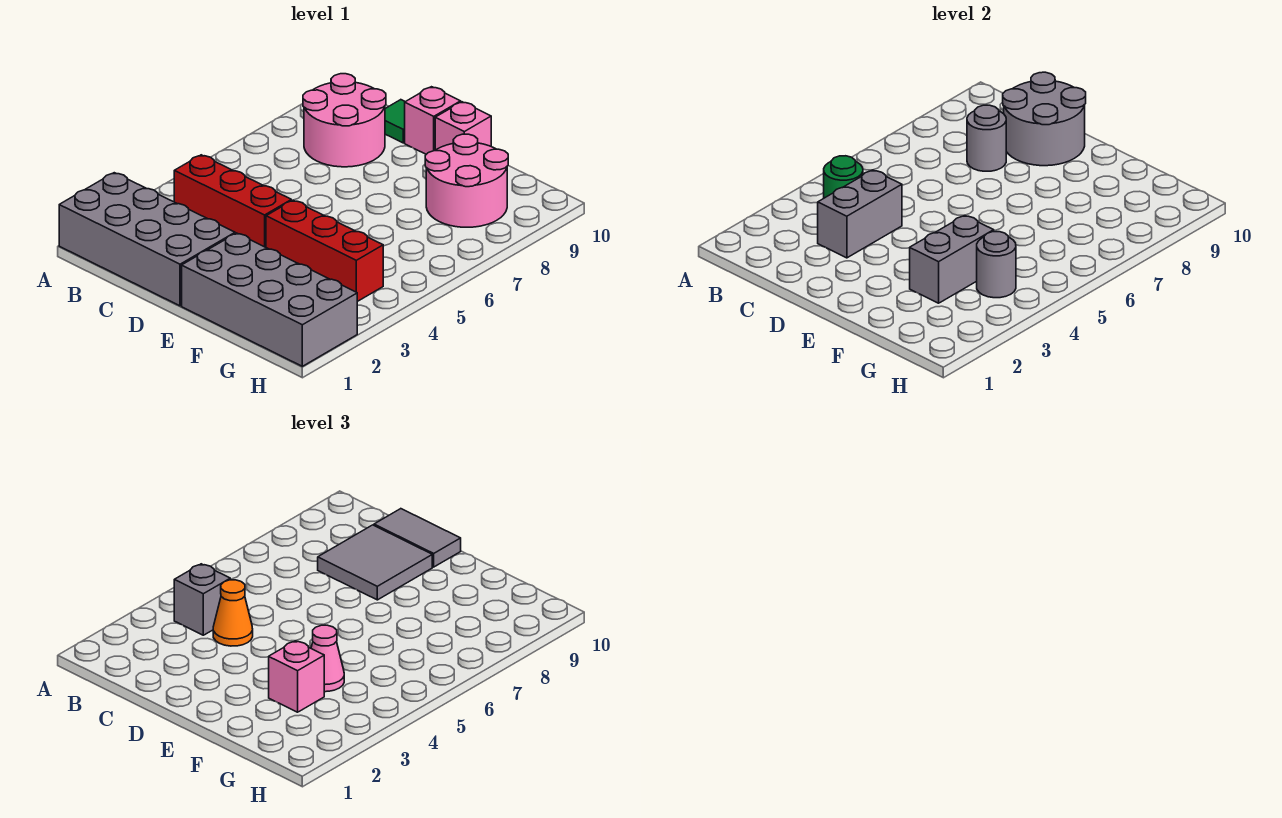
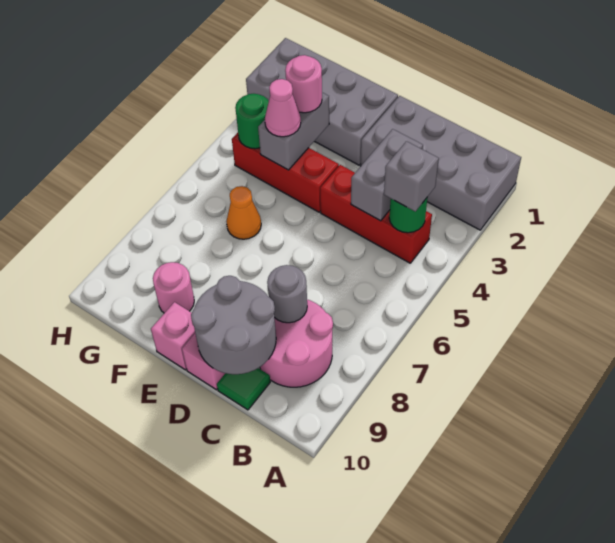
orange 1x1 cone [213,580,253,646] -> orange 1x1 cone moved to [226,186,261,239]
grey 2x2 tile [318,525,432,600] -> none
grey 1x2 tile [374,509,461,567] -> none
pink 1x1 brick [269,641,324,712] -> pink 1x1 round brick [285,55,322,113]
pink 2x2 round brick [425,134,508,227] -> pink 1x1 round brick [153,262,194,313]
grey 1x1 round brick [977,232,1016,298] -> green 1x1 round brick [235,94,269,149]

